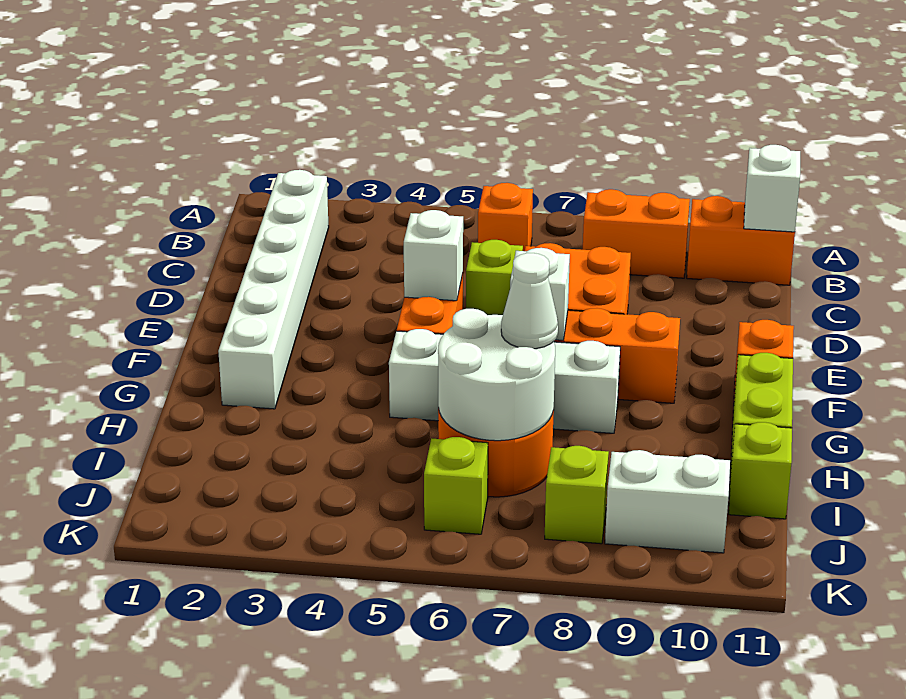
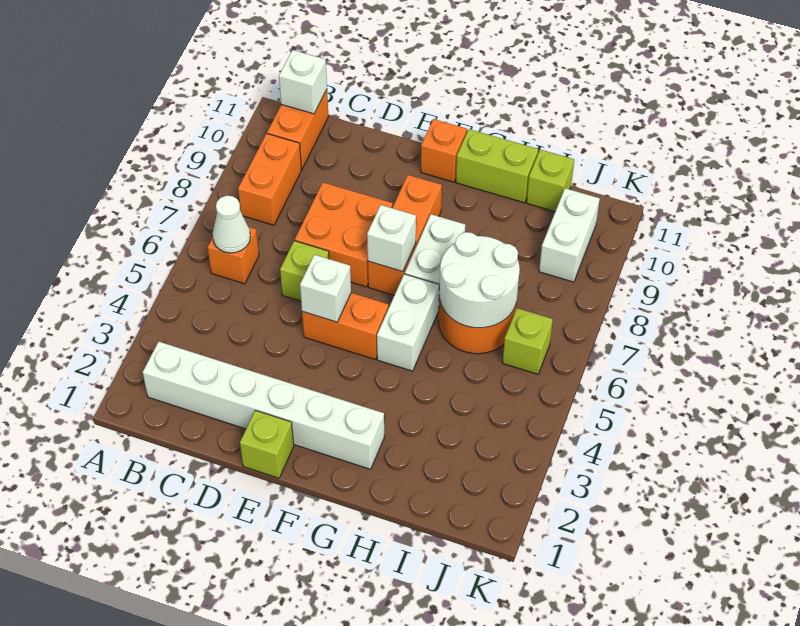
white 1x1 cone [501,253,558,349] -> white 1x1 cone moved to [213,196,250,253]
lime 1x1 brick [545,446,609,544] -> lime 1x1 brick moved to [240,410,294,478]

